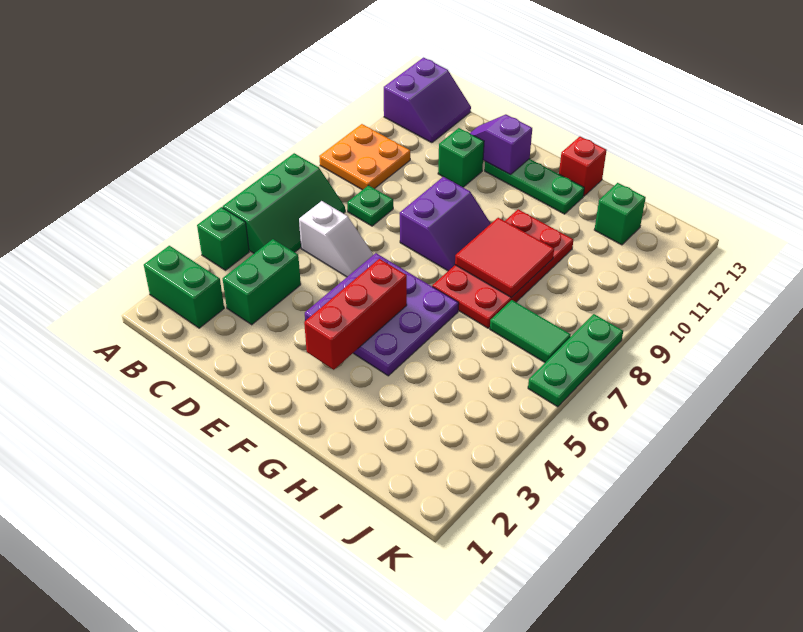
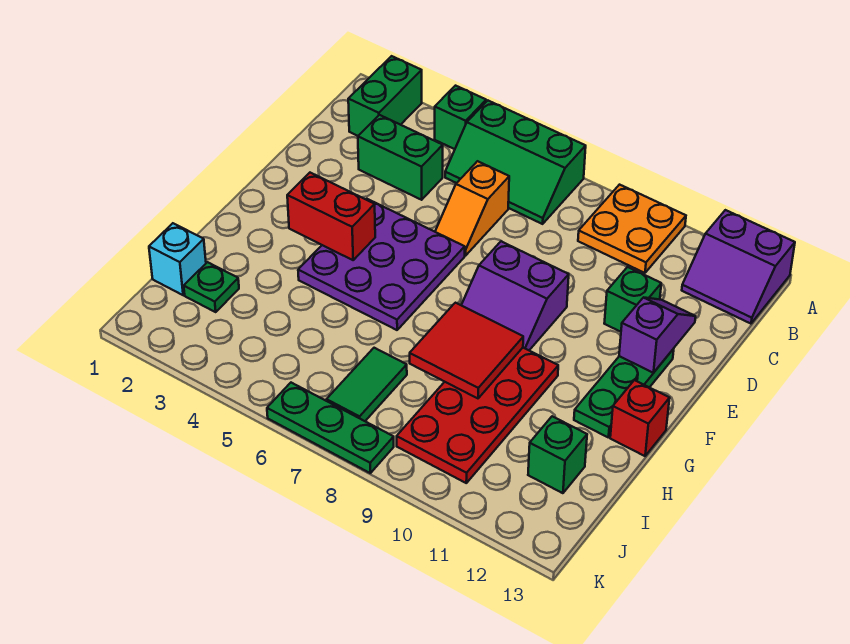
white 1x2 slope [299,201,373,277] -> orange 1x2 slope [435,161,509,256]
green 1x1 plate [347,185,393,226] -> green 1x1 plate moved to [184,262,239,312]
red 1x3 brick [304,259,407,370] -> red 1x2 brick [287,173,375,260]
red 2x4 plate [432,209,573,328] -> red 2x4 plate turned to [397,348,558,483]
none -> cyan 1x1 brick [149,223,206,295]

